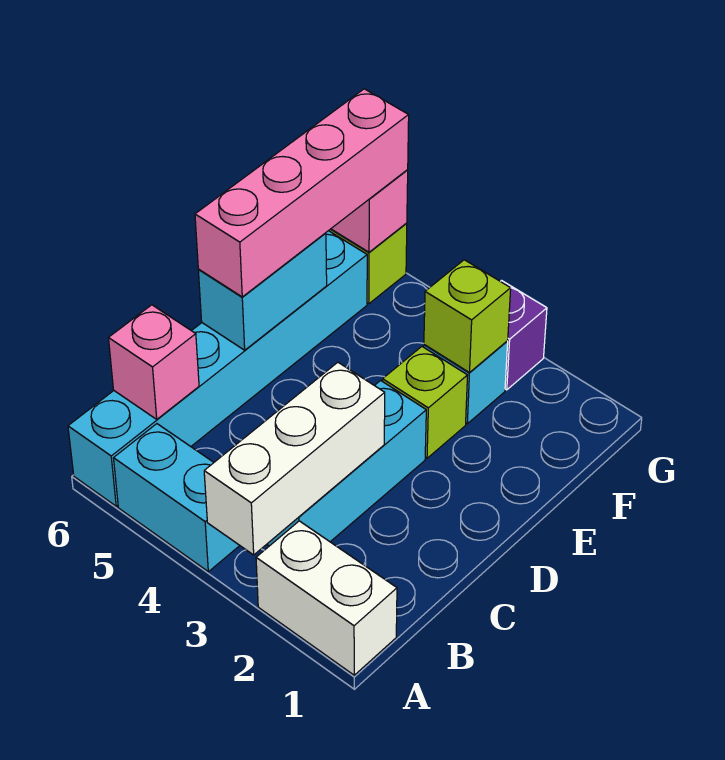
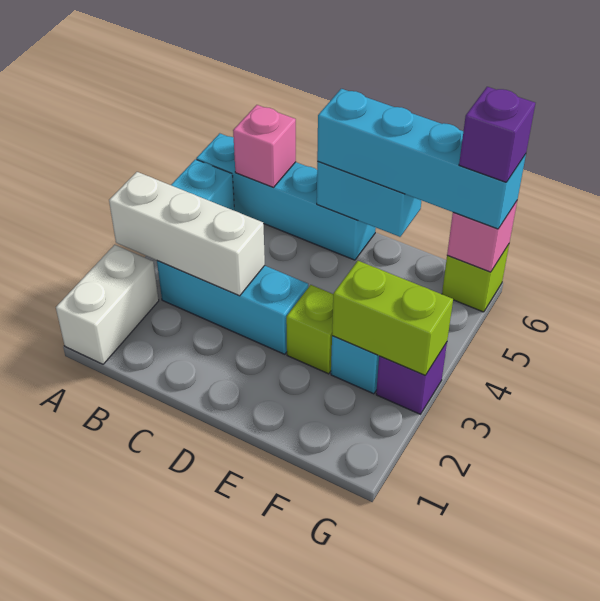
cyan 1x6 brick [68,231,367,506] -> cyan 1x4 brick [196,133,376,260]
pink 1x4 brick [195,89,409,297] -> cyan 1x4 brick [317,89,526,229]
lime 1x1 brick [424,260,511,373] -> lime 1x2 brick [332,261,453,375]
none -> purple 1x1 brick [459,87,535,182]

